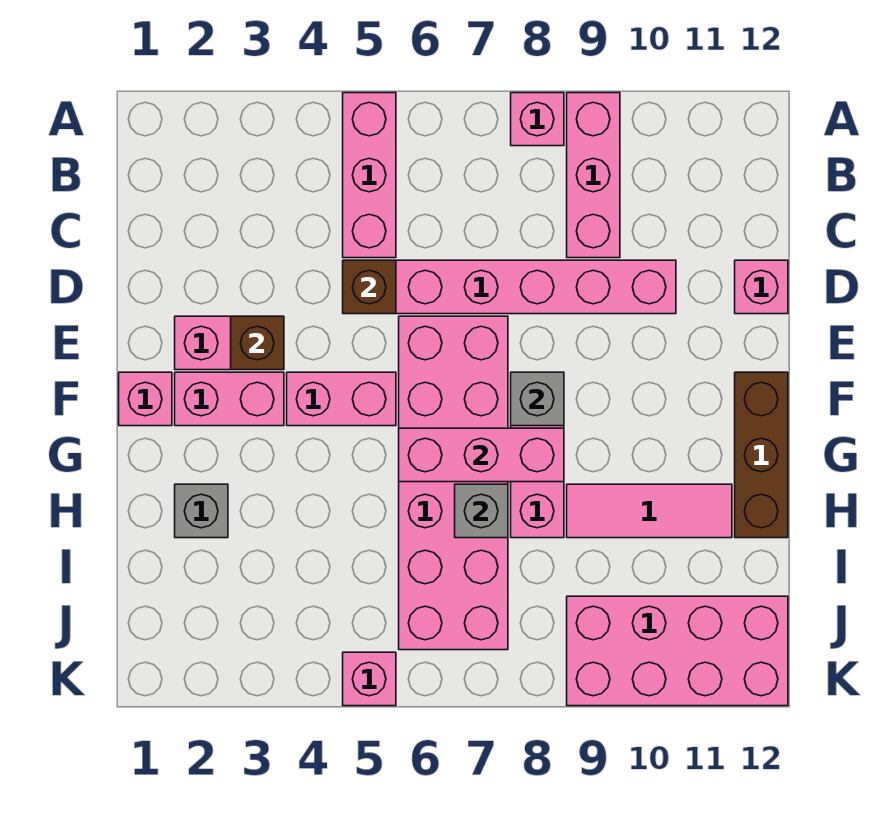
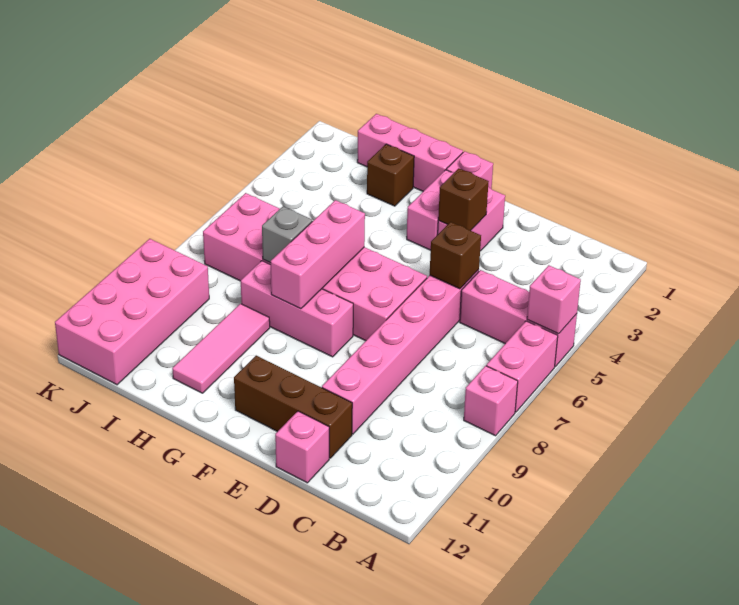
pink 1x3 brick [567,93,620,258] -> pink 1x3 brick moved to [357,114,463,191]
pink 1x2 brick [287,372,396,426] -> pink 1x2 brick moved to [486,321,558,412]
grey 1x1 brick [511,372,564,426] -> none
brown 1x3 brick [735,372,788,538] -> brown 1x3 brick moved to [234,356,352,458]
grey 1x1 brick [175,484,228,538] -> brown 1x1 brick [367,144,414,206]
pink 1x1 brick [343,652,396,706] -> pink 1x1 brick moved to [527,265,581,334]

